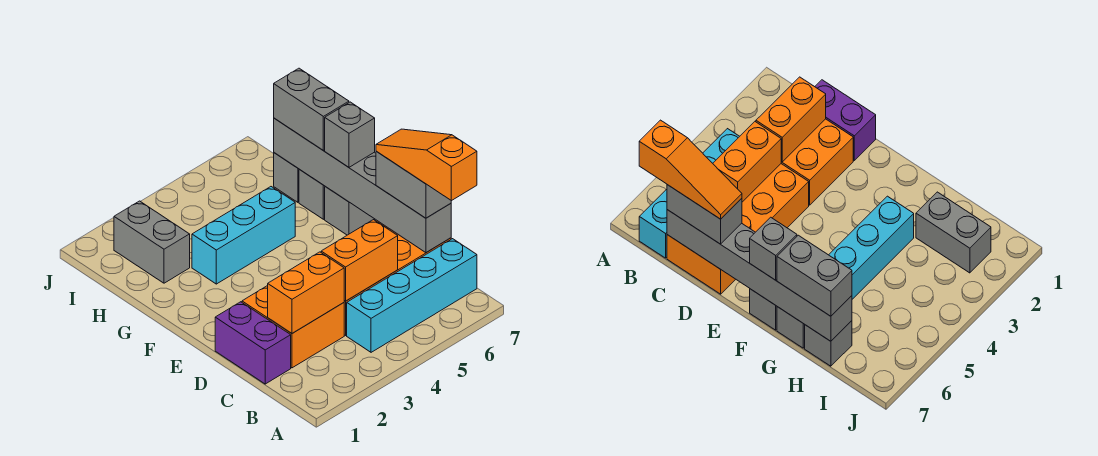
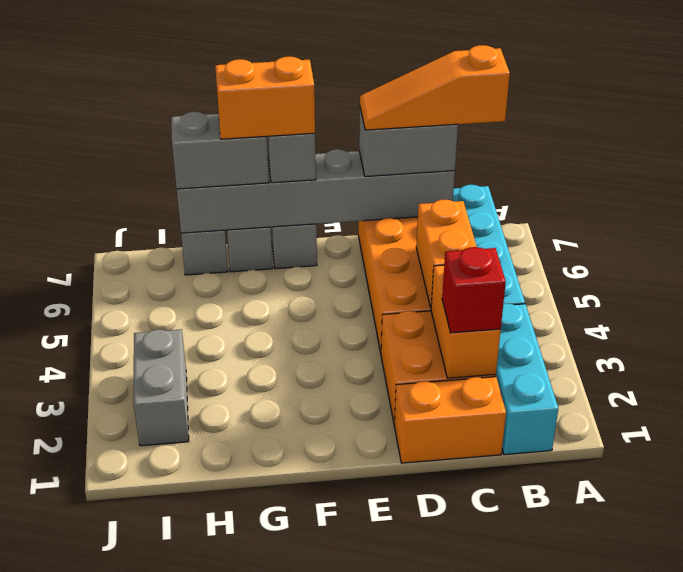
purple 1x2 brick [215,302,291,384] -> orange 1x2 brick [394,377,506,463]
none -> red 1x1 brick [442,247,506,333]
none -> orange 1x2 brick [215,56,315,139]
cyan 1x3 brick [192,187,295,284] -> cyan 1x3 brick moved to [496,303,558,455]
grey 1x2 brick [114,201,190,283] -> grey 1x2 brick turned to [134,329,189,446]

